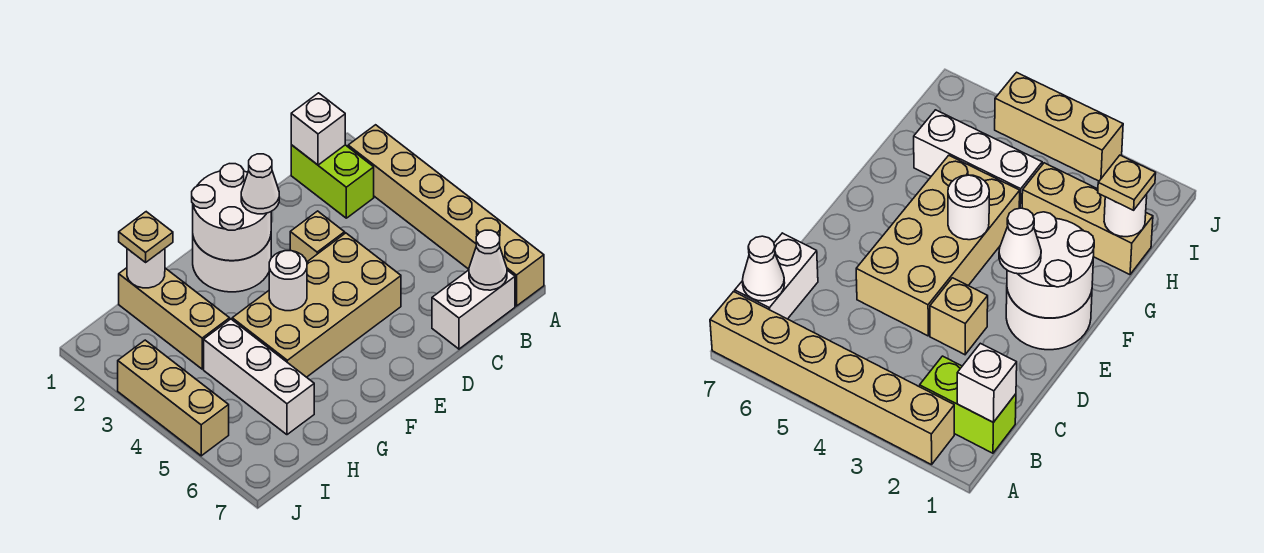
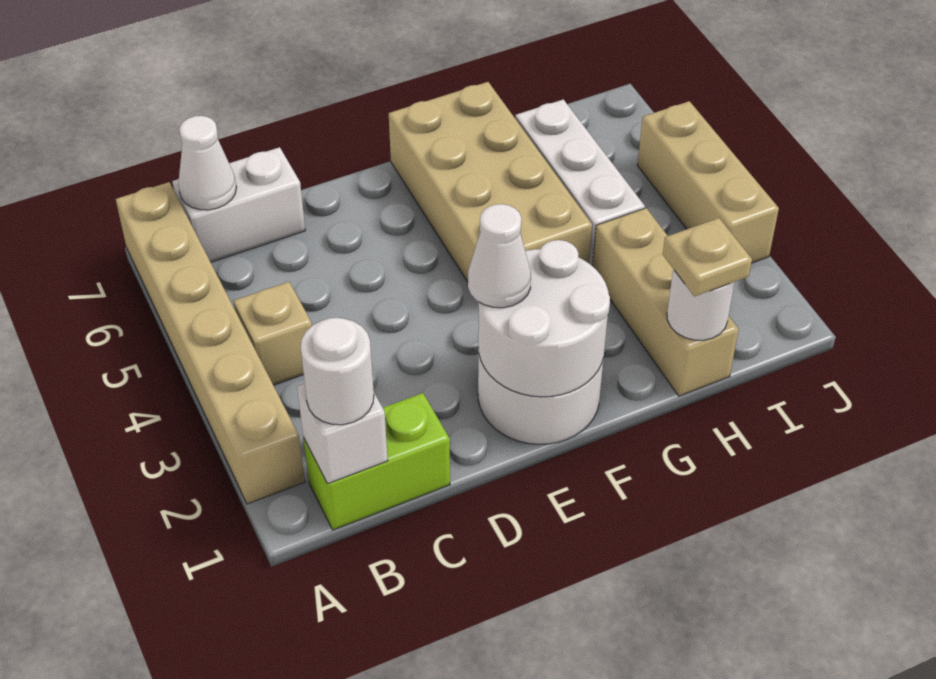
lime 1x2 brick [291,145,374,218] -> lime 1x2 brick turned to [303,393,450,530]
tan 1x1 brick [290,211,345,262] -> tan 1x1 brick moved to [234,282,312,385]
tan 2x4 brick [232,233,401,377] -> tan 2x4 brick turned to [389,82,592,282]
white 1x1 round brick [269,251,307,311] -> white 1x1 round brick moved to [301,318,374,425]

